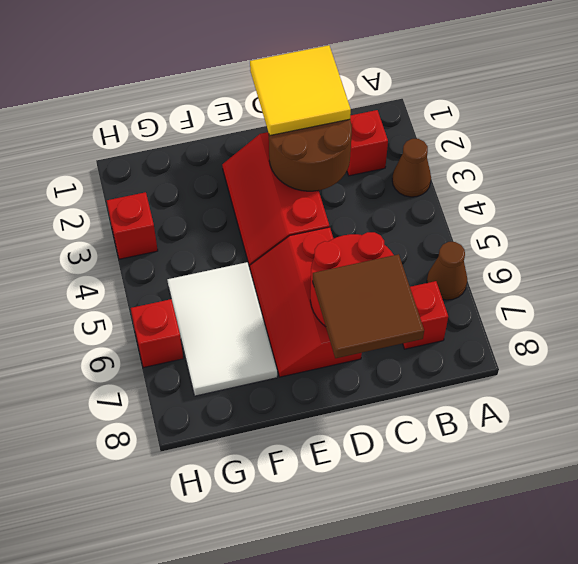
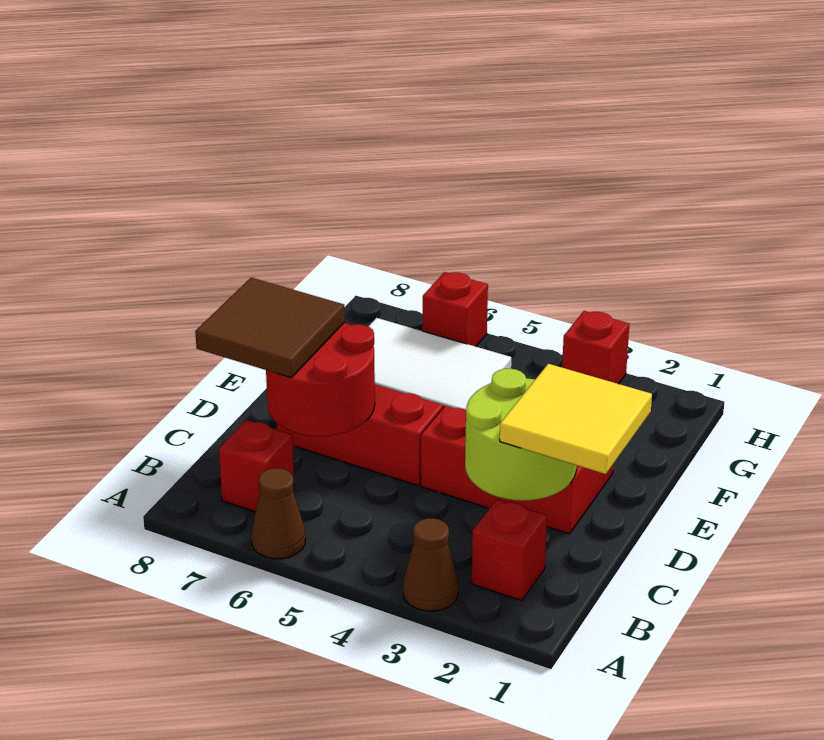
brown 2x2 round brick [269,119,352,191] -> lime 2x2 round brick [465,369,577,501]

